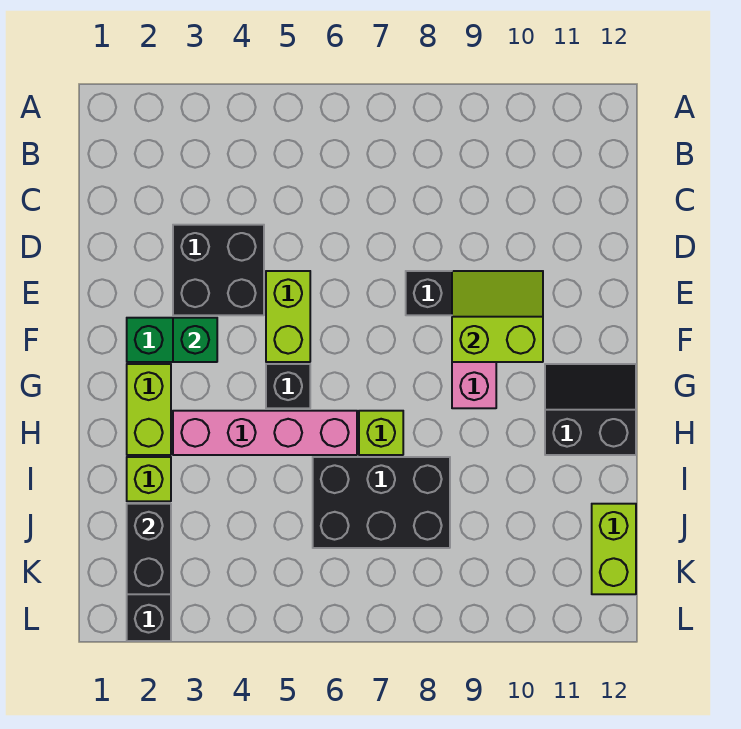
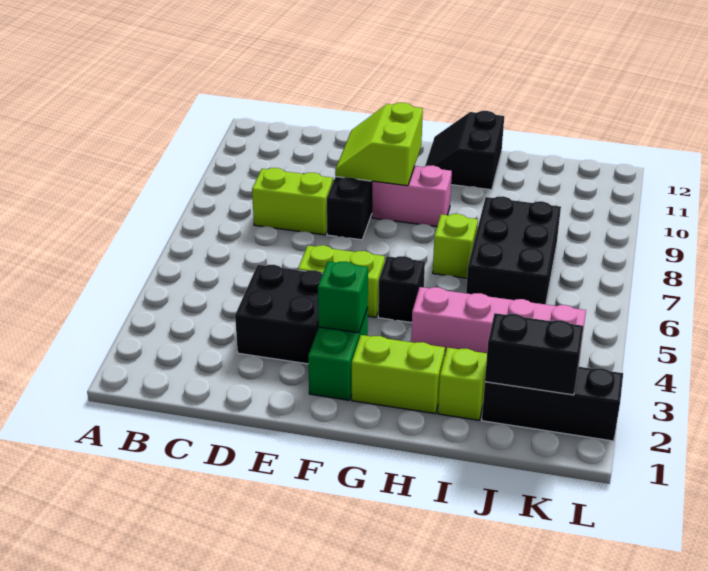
pink 1x4 brick [173,411,357,455] -> pink 1x4 brick turned to [411,287,586,364]
lime 1x2 brick [592,504,636,594] -> lime 1x2 brick moved to [252,168,333,235]

